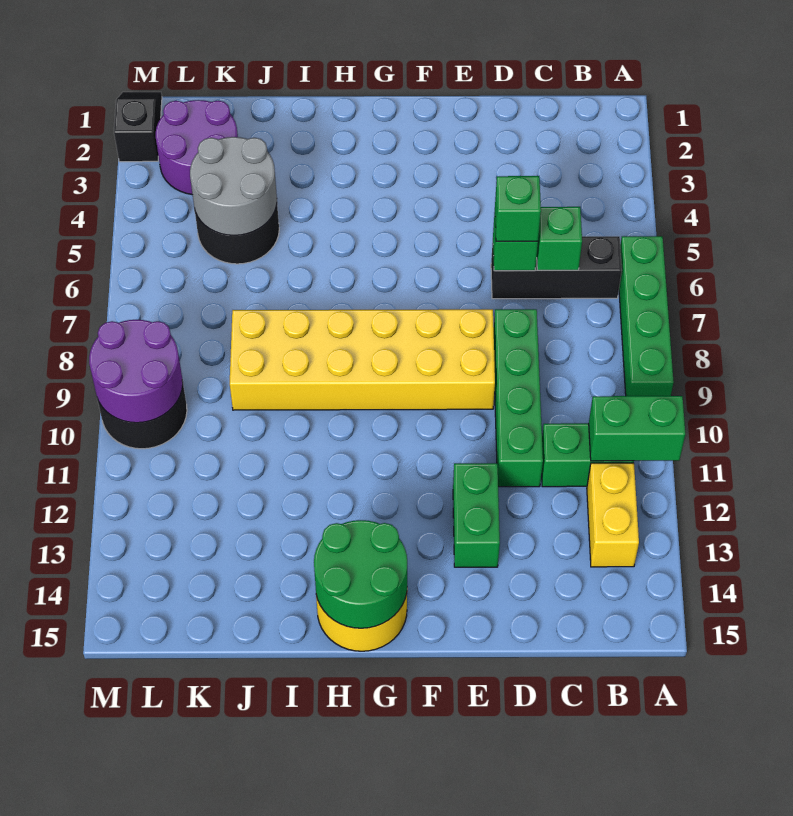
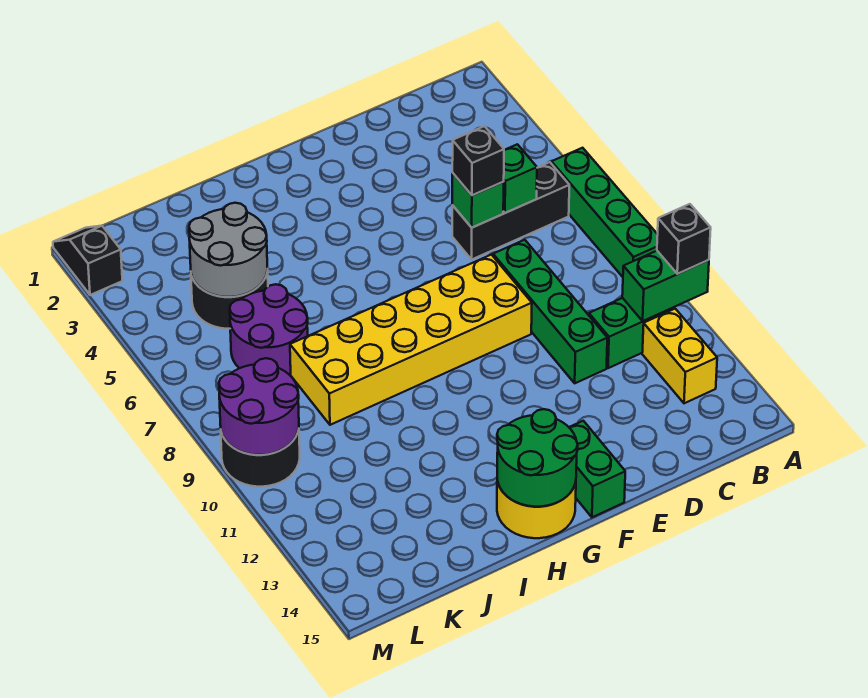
none -> black 1x1 brick [657,204,711,274]
green 1x1 brick [495,176,541,241] -> black 1x1 brick [452,126,504,195]
green 1x2 brick [453,463,500,567] -> green 1x2 brick moved to [569,421,625,517]
purple 2x2 round brick [156,100,238,194] -> purple 2x2 round brick moved to [230,284,308,374]

